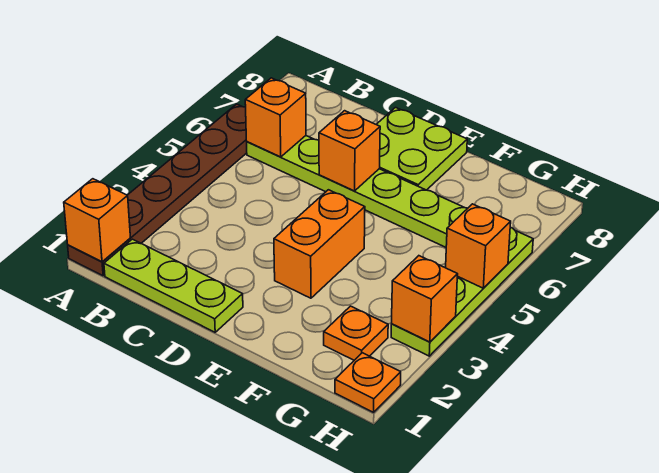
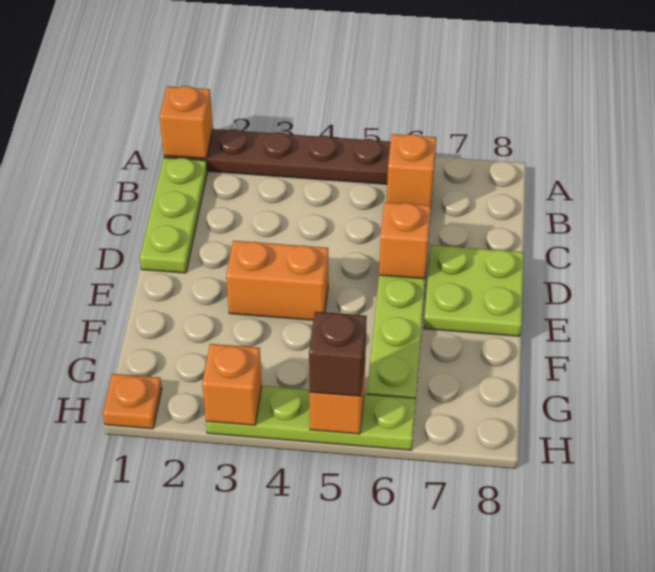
orange 1x1 plate [324,306,388,360] -> none
none -> brown 1x1 brick [309,312,367,396]

